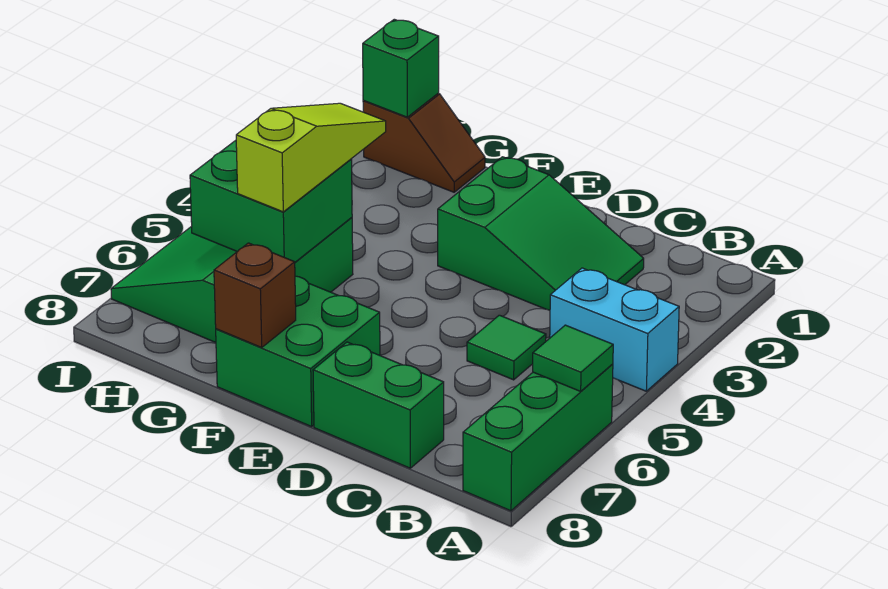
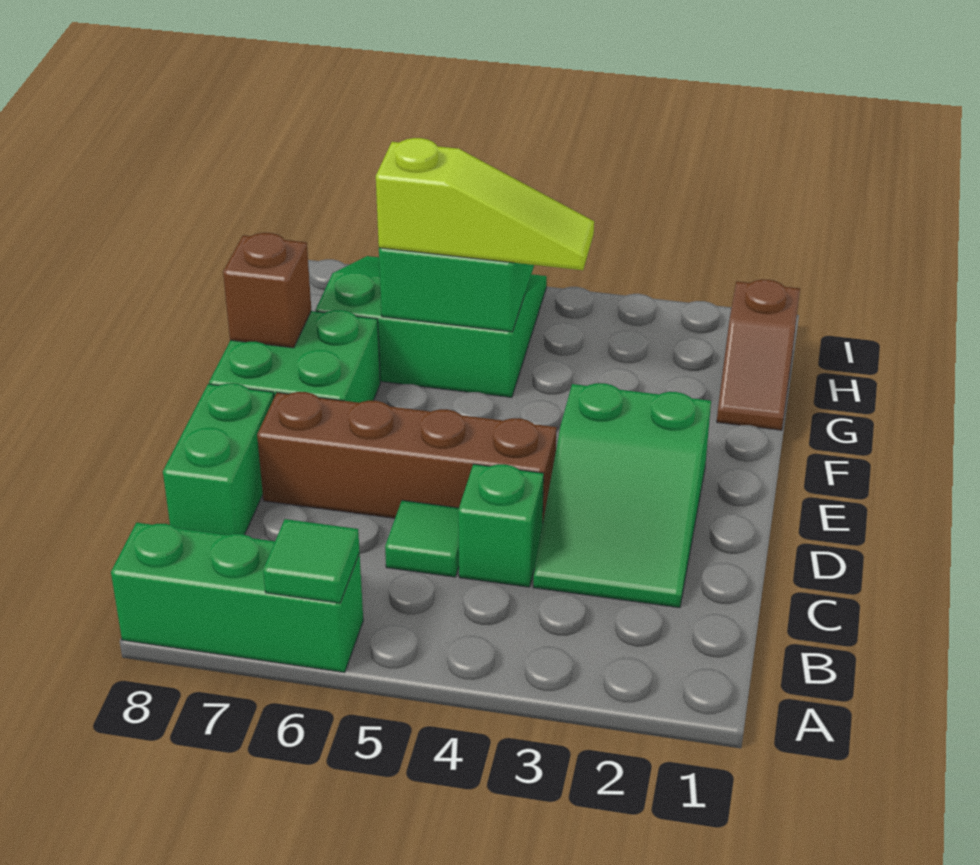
cyan 1x2 brick [550,268,679,391] -> none
none -> brown 1x4 brick [257,392,557,519]
green 1x1 brick [363,19,439,117] -> green 1x1 brick moved to [458,464,544,587]

